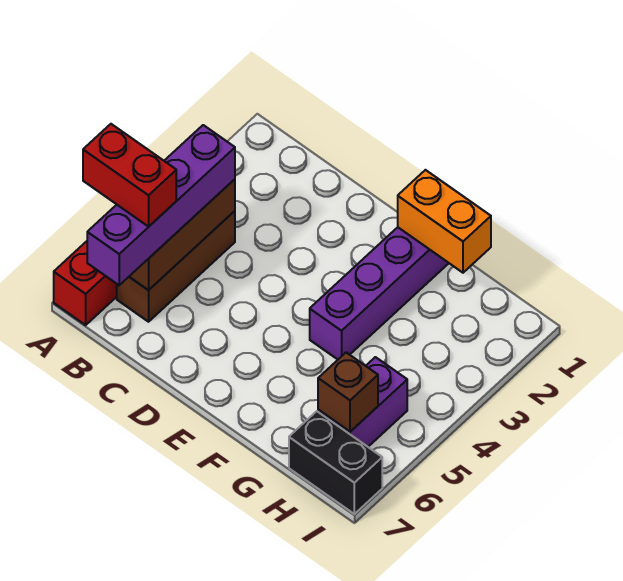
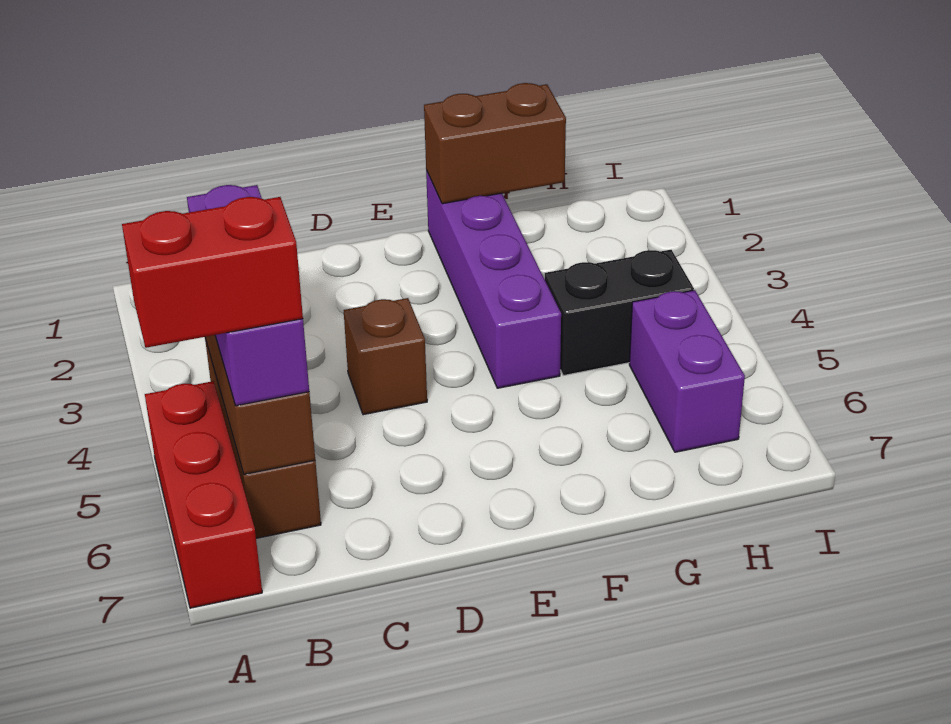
purple 1x4 brick [87,125,235,285] -> purple 1x3 brick [187,185,309,406]
orange 1x2 brick [398,170,491,273] -> brown 1x2 brick [424,83,566,204]
brown 1x1 brick [318,353,378,432] -> brown 1x1 brick moved to [344,298,427,415]
black 1x2 brick [289,411,382,514] -> black 1x2 brick moved to [545,250,694,375]

